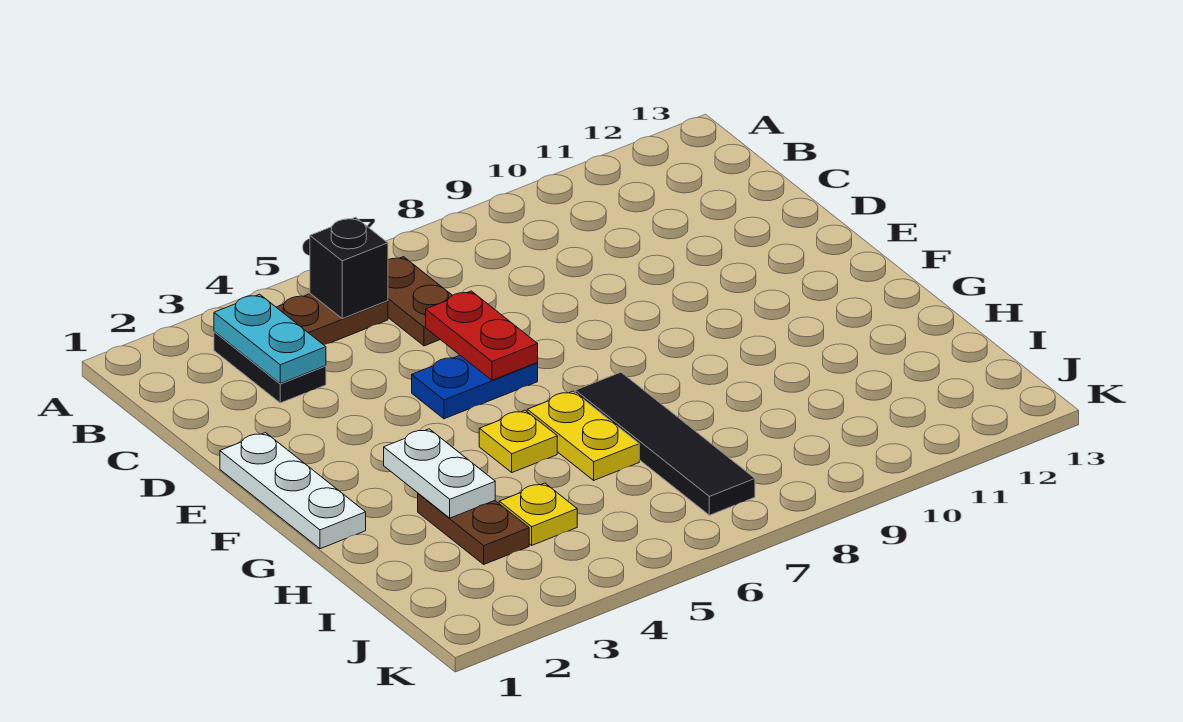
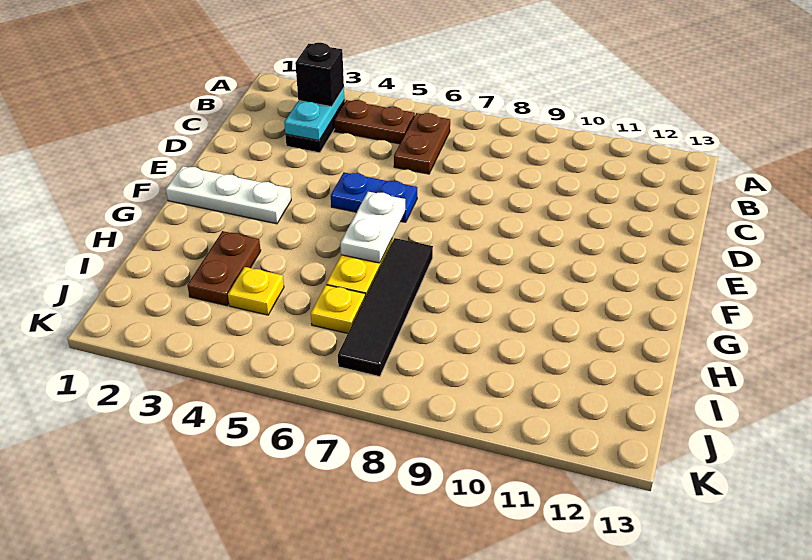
black 1x1 brick [310,217,388,319] -> black 1x1 brick moved to [295,43,344,107]
red 1x2 plate [426,291,538,380] -> none
white 1x3 plate [220,433,366,549] -> white 1x3 plate turned to [166,166,291,224]
white 1x2 plate [384,429,495,518] -> white 1x2 plate moved to [341,192,406,263]
yellow 1x1 plate [479,410,557,472] -> yellow 1x1 plate moved to [311,285,365,334]

